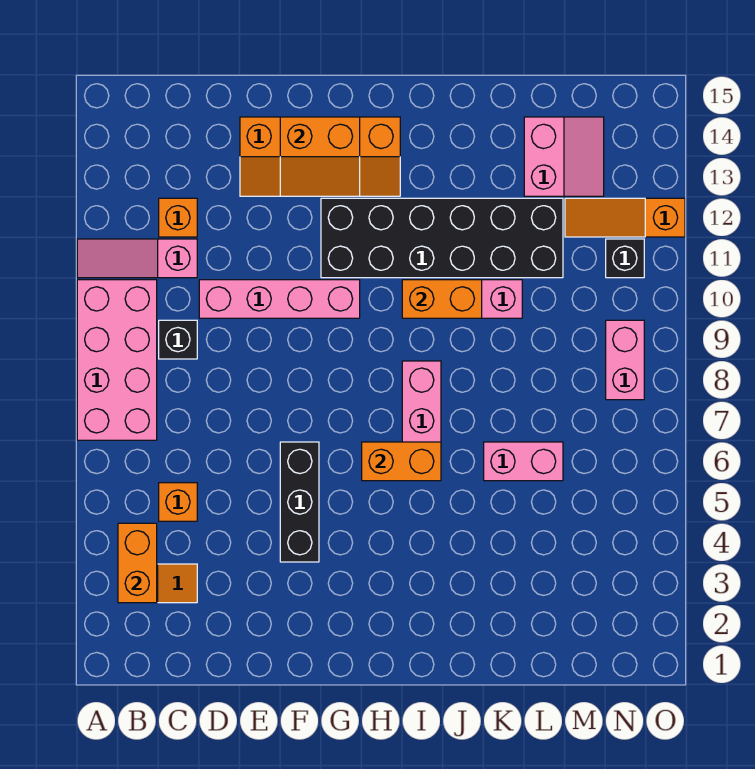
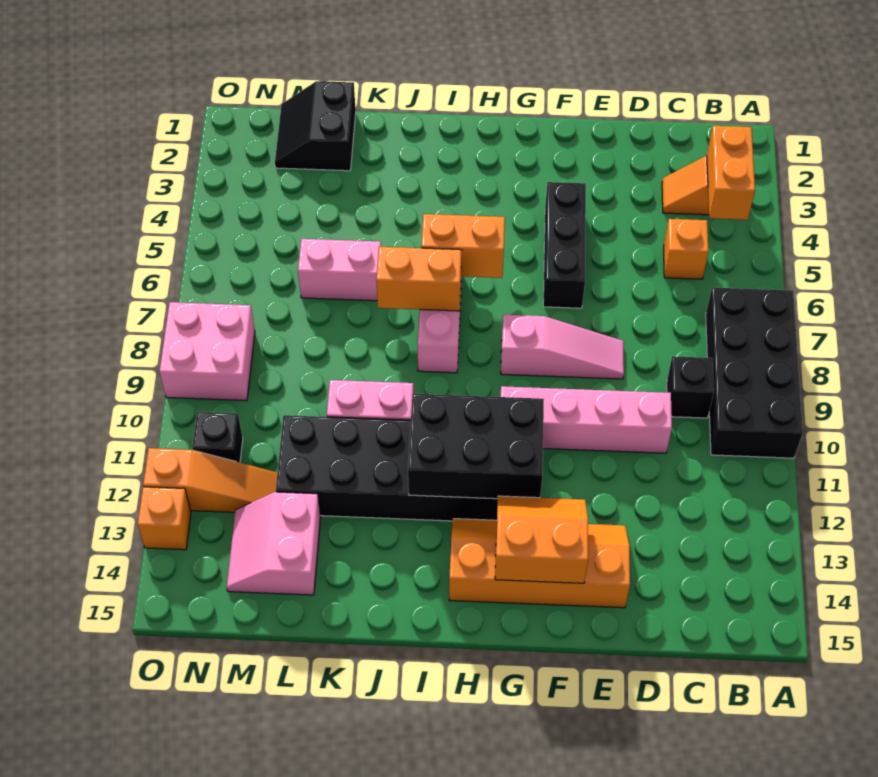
pink 2x4 brick [77,280,157,440] -> black 2x4 brick [706,287,803,458]
pink 1x3 slope [77,239,197,278] -> pink 1x3 slope moved to [501,315,624,379]
orange 1x1 brick [159,198,197,237] -> orange 1x1 brick moved to [138,487,191,550]
none -> black 2x3 brick [408,394,544,499]
orange 1x2 brick [402,280,482,318] -> orange 1x2 brick moved to [376,247,461,311]
none -> black 2x2 slope [275,81,356,171]
pink 1x2 brick [606,320,644,400] -> pink 2x2 brick [160,302,255,401]

